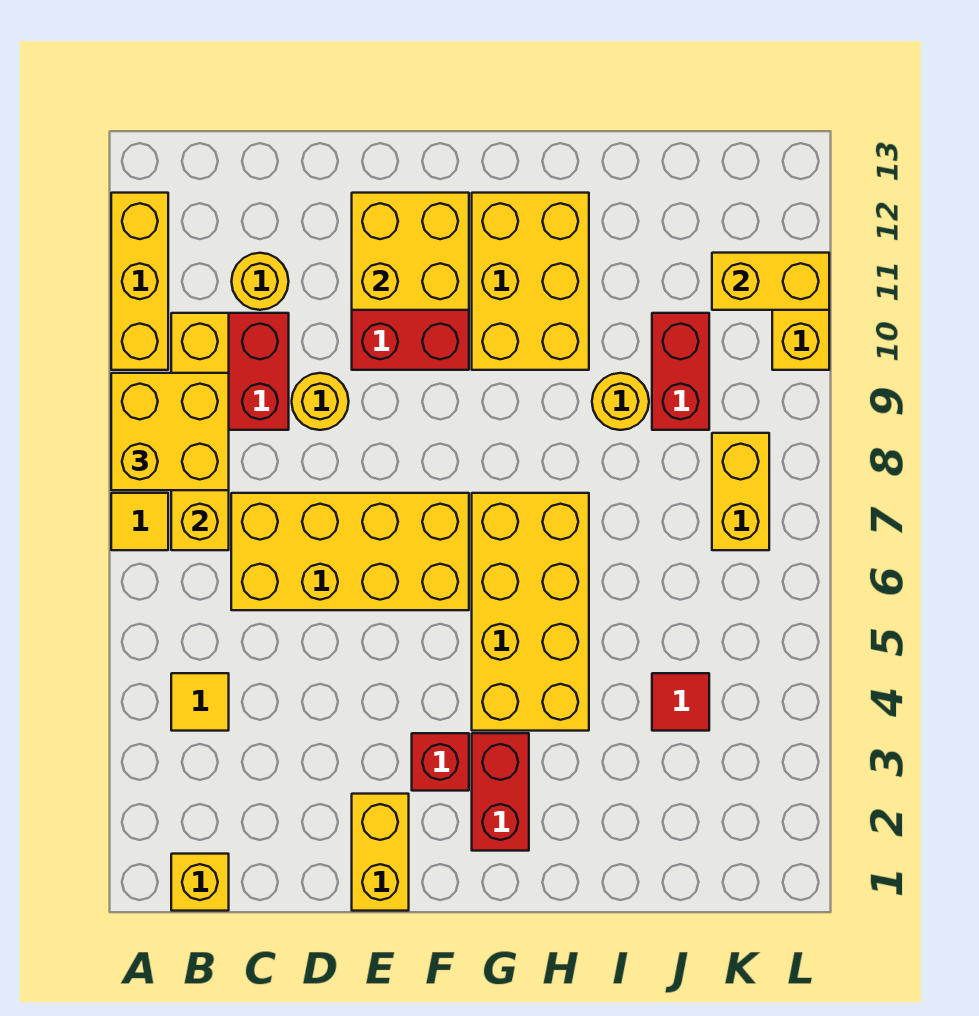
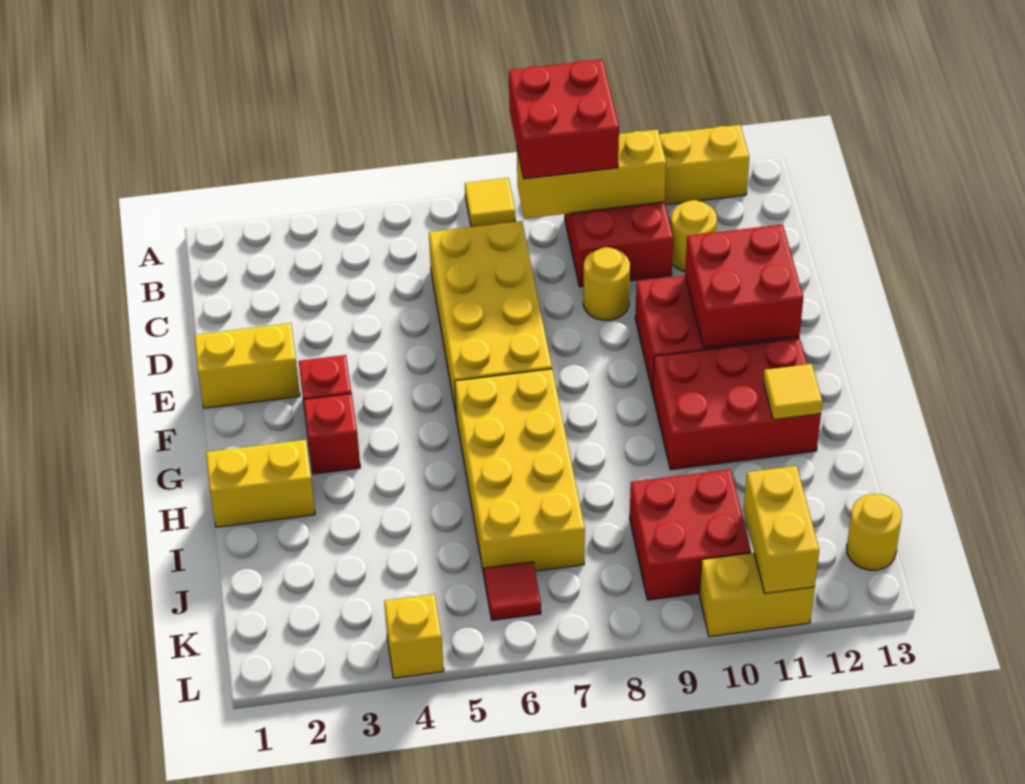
yellow 2x2 brick [111,373,229,490] -> red 2x2 brick [509,60,619,179]
yellow 1x1 brick [171,854,229,911] -> yellow 1x1 brick moved to [384,594,444,678]
yellow 1x1 tile [171,673,229,731] -> yellow 1x1 tile moved to [763,364,822,420]
yellow 1x4 brick [171,313,229,550] -> yellow 1x3 brick [517,129,666,219]
yellow 2x2 brick [352,193,469,310] -> red 2x2 brick [685,224,803,348]
red 1x2 brick [472,733,529,851] -> red 1x1 brick [304,394,360,474]
yellow 2x4 brick [472,493,589,731] -> yellow 2x4 brick turned to [455,369,585,574]
yellow 2x3 brick [472,193,589,370] -> red 2x3 brick [652,338,821,470]
yellow 1x1 round brick [592,373,649,430] -> yellow 1x1 round brick moved to [847,494,902,570]
red 1x1 tile [652,673,709,731] -> red 1x1 tile moved to [484,562,541,620]
red 1x2 brick [652,313,709,430] -> red 2x2 brick [630,469,751,600]
yellow 1x2 brick [712,433,769,550] -> yellow 1x2 brick moved to [206,440,315,527]

